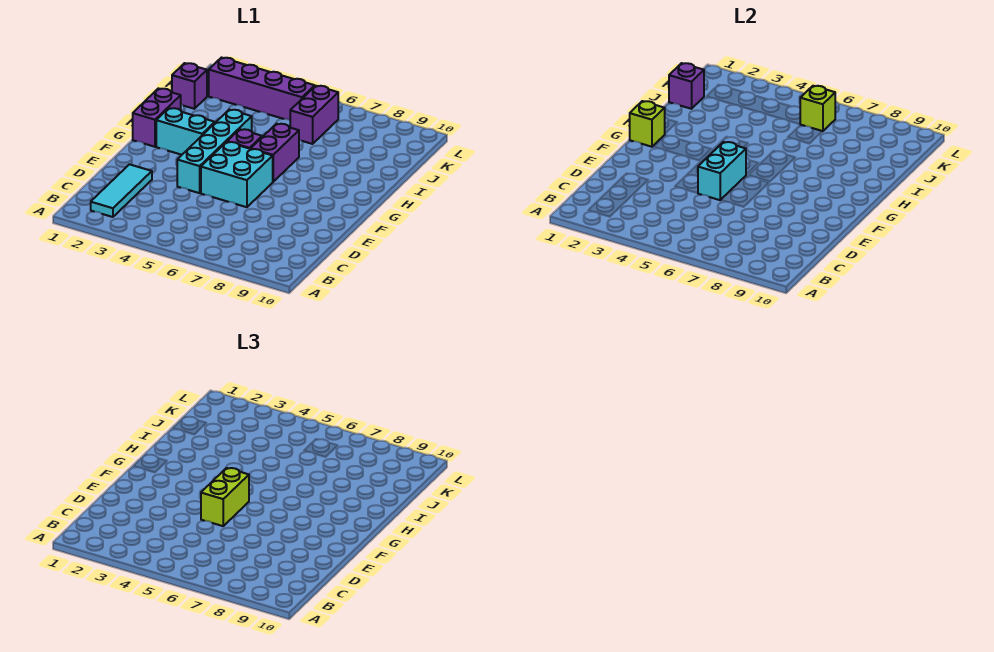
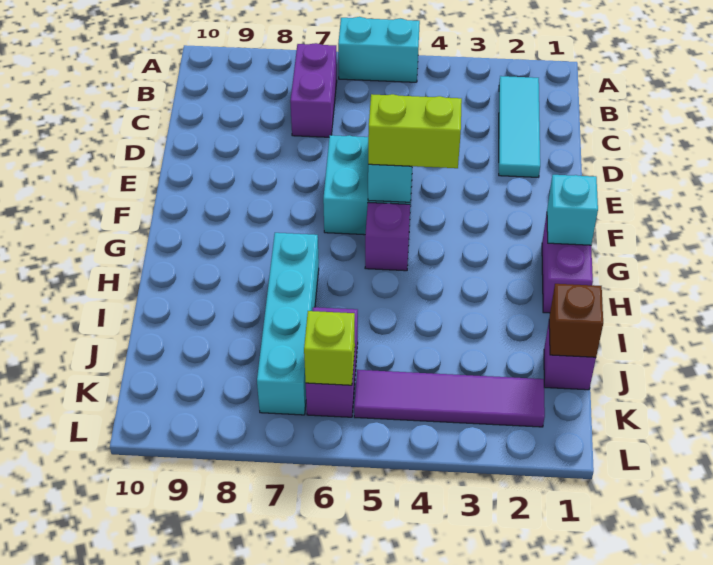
cyan 1x4 brick [177,110,252,193] -> cyan 1x4 brick moved to [257,233,319,415]
lime 1x2 brick [201,468,249,526] -> lime 1x2 brick turned to [368,94,462,168]
lime 1x1 brick [630,101,665,147] -> cyan 1x1 brick [547,175,598,245]
cyan 1x2 brick [156,108,215,155] -> cyan 1x2 brick moved to [338,17,420,82]
purple 1x2 brick [251,124,299,182] -> purple 1x2 brick moved to [290,43,337,137]
purple 1x1 brick [669,63,704,109] -> brown 1x1 brick [549,284,603,357]
purple 1x4 brick [209,58,315,120] -> purple 1x4 tile [354,370,545,427]

